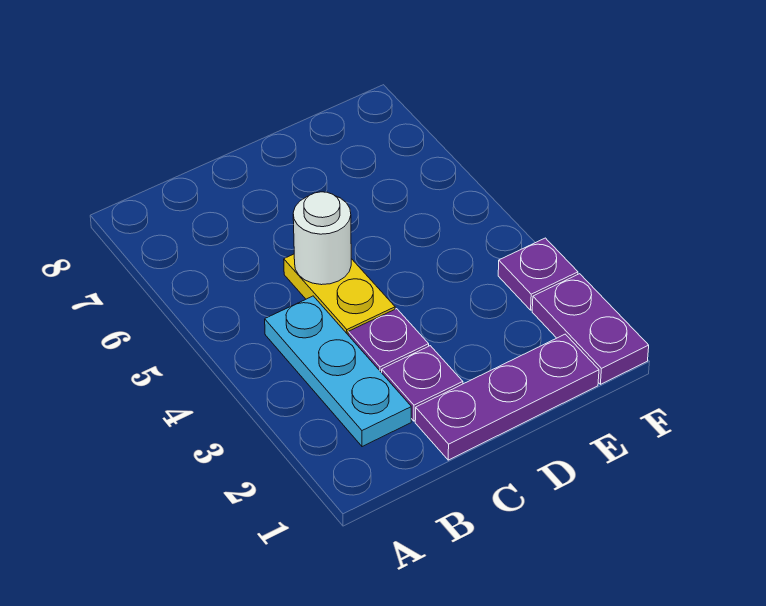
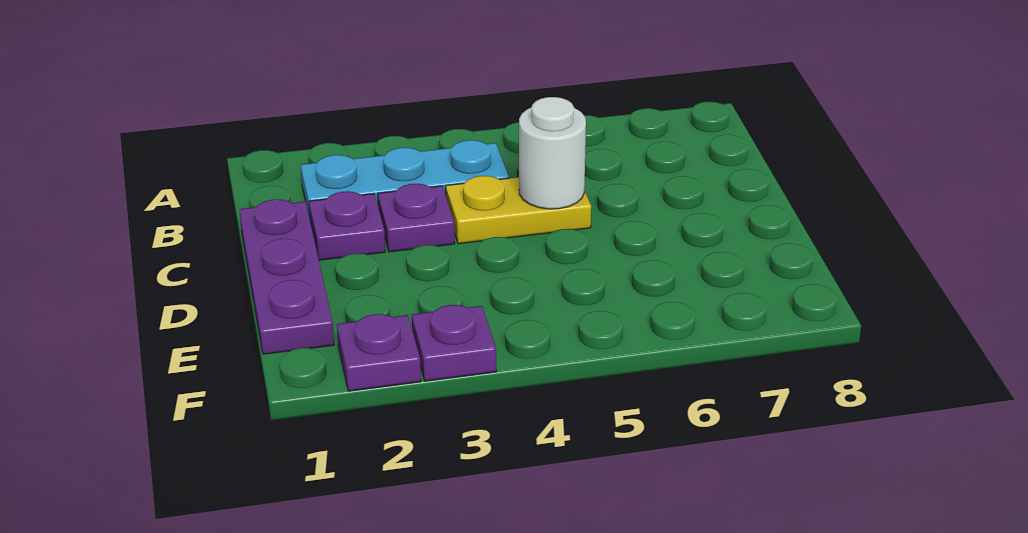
purple 1x2 plate [532,274,649,384] -> purple 1x1 plate [337,314,421,391]

